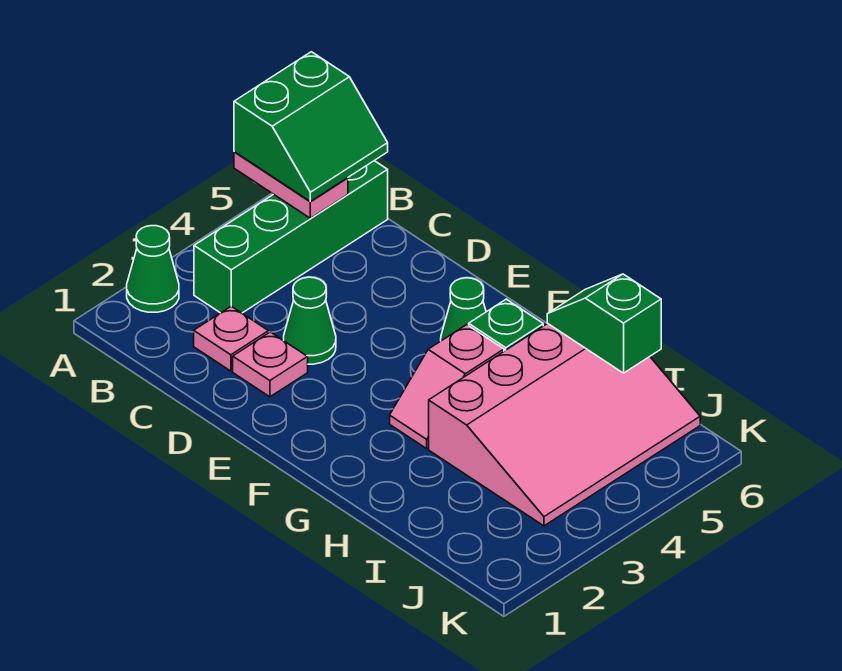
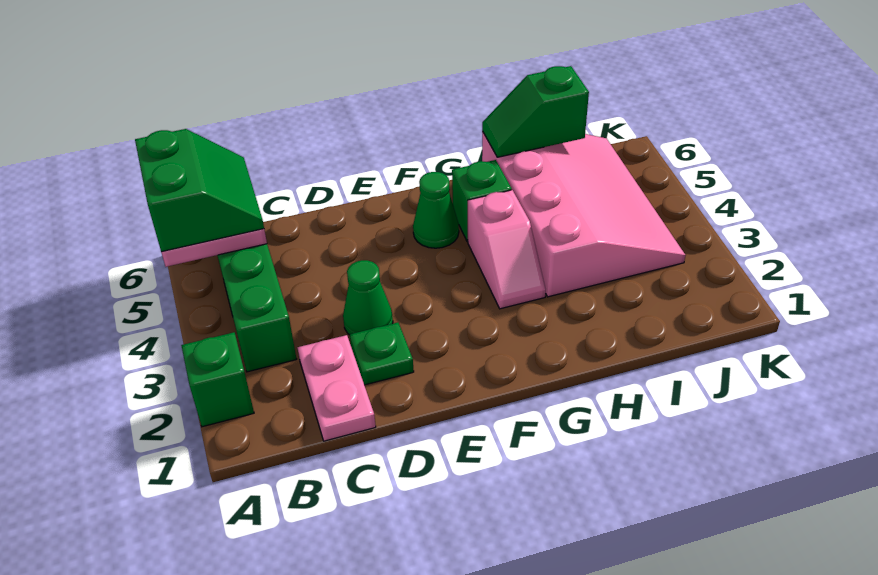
green 1x1 cone [127,226,179,312] -> green 1x1 brick [181,332,254,427]
pink 1x1 plate [194,306,268,371] -> pink 1x2 plate [297,335,376,441]
pink 1x1 plate [233,332,308,397] -> green 1x1 plate [350,322,414,385]

